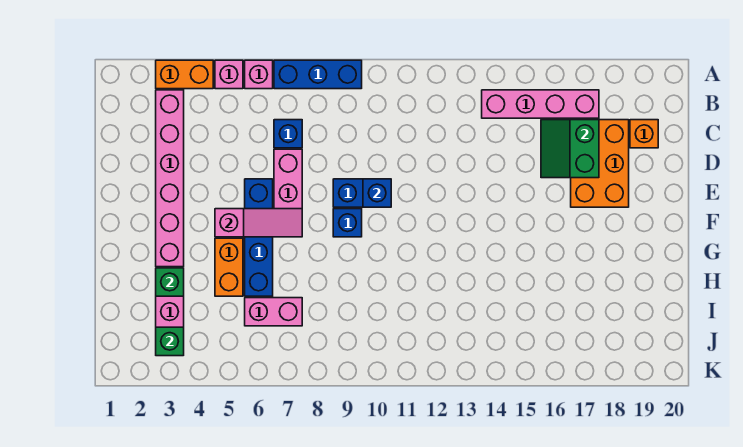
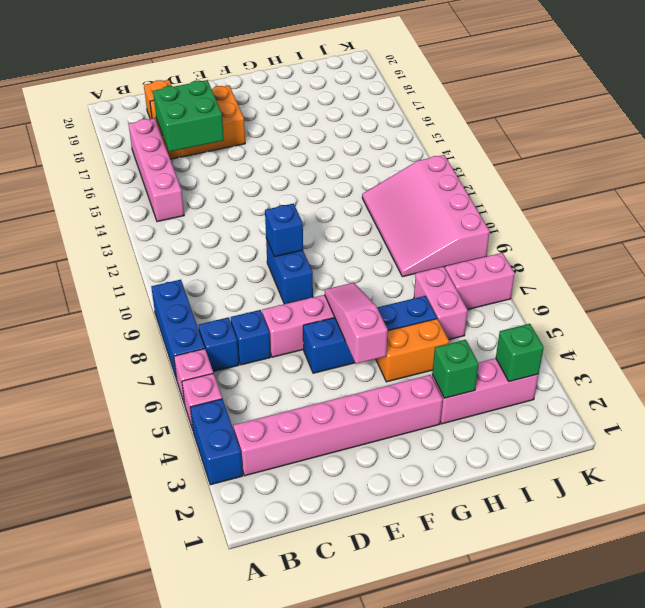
orange 1x2 brick [156,60,213,89] -> blue 1x2 brick [190,399,243,485]
green 2x2 slope [541,120,599,178] -> green 2x2 brick [153,80,224,152]
blue 1x1 brick [333,209,362,237] -> blue 1x1 brick moved to [199,317,239,372]
none -> pink 3x4 slope [362,155,490,277]
none -> pink 1x2 brick [445,253,515,310]

